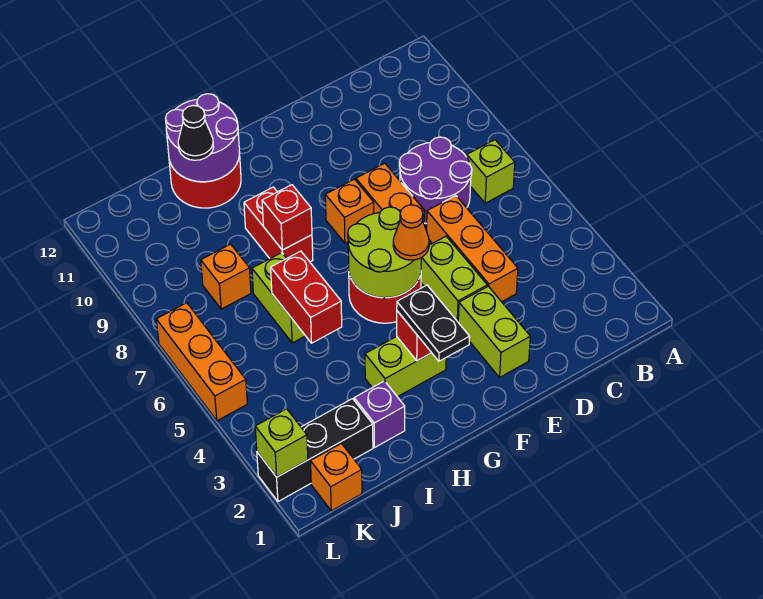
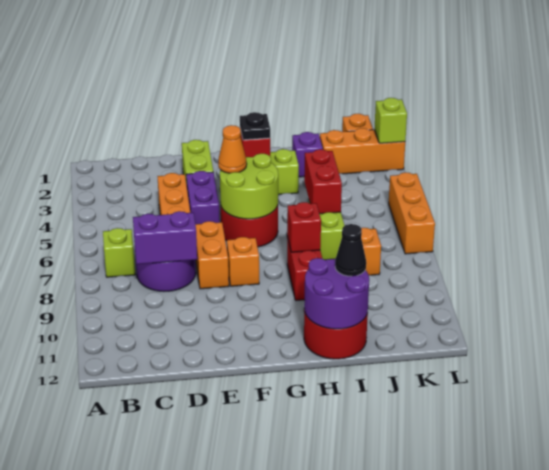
none -> purple 1x2 brick [133,211,197,264]
lime 1x2 brick [421,236,487,322] -> purple 1x2 brick [186,171,220,224]
black 1x2 plate [397,285,470,361] -> black 1x1 plate [240,112,270,140]
black 1x3 brick [257,399,373,502] -> orange 1x3 brick [320,128,405,174]

